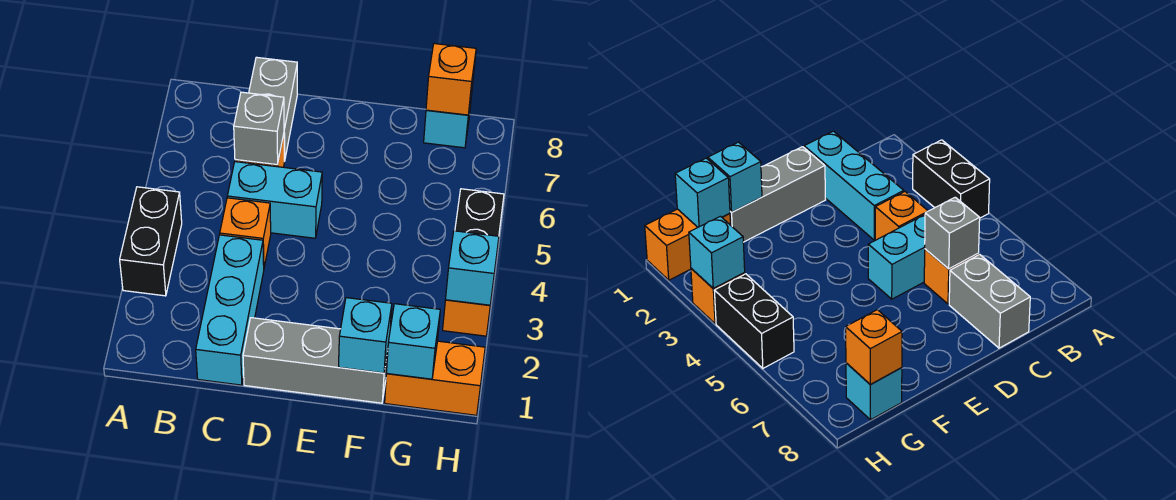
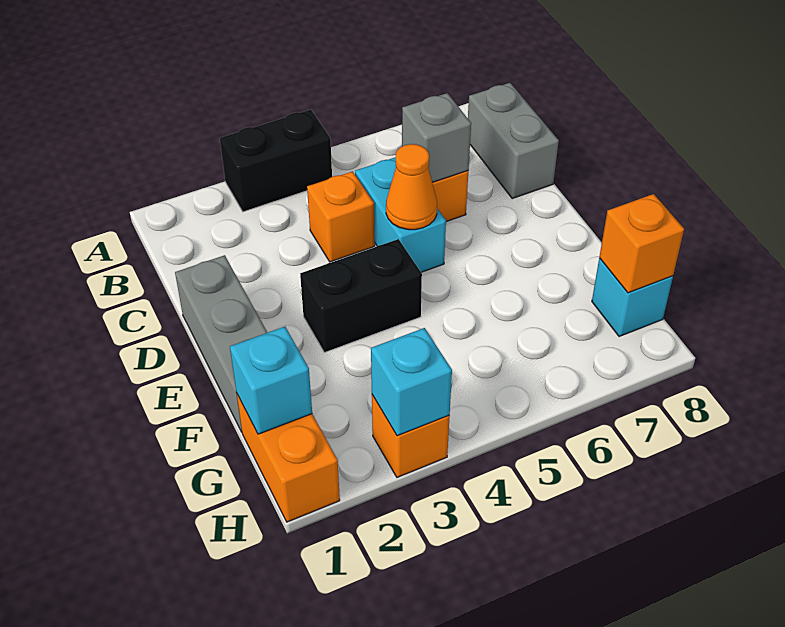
cyan 1x3 brick [196,235,264,385] -> none
grey 1x2 brick [249,57,297,161] -> grey 1x2 brick turned to [468,83,559,199]
none -> orange 1x1 cone [386,144,437,230]
cyan 1x1 brick [339,298,392,373] -> none
black 1x2 brick [455,189,504,236] -> black 1x2 brick moved to [300,239,422,352]

